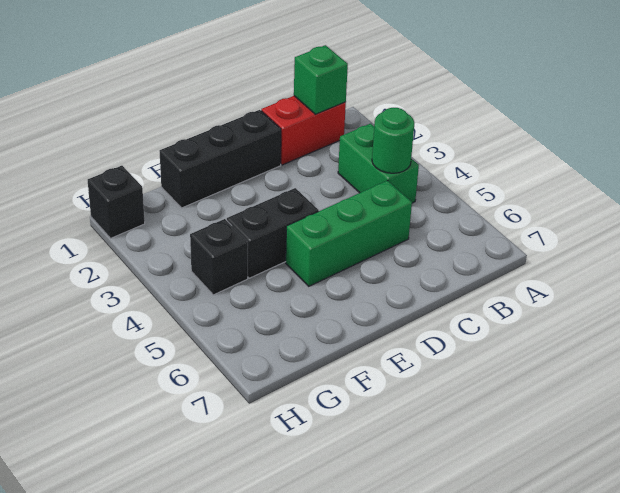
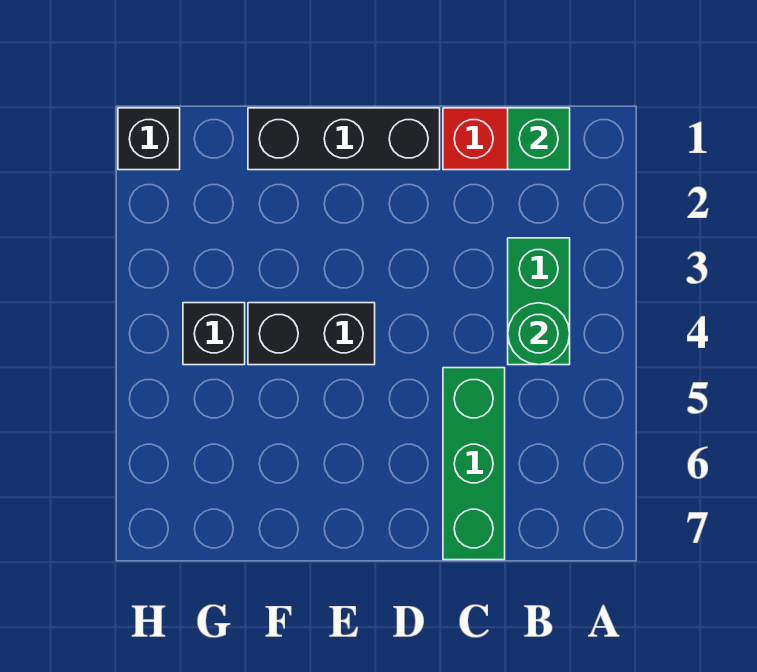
green 1x3 brick [286,181,412,286] -> green 1x3 brick turned to [443,368,505,560]

